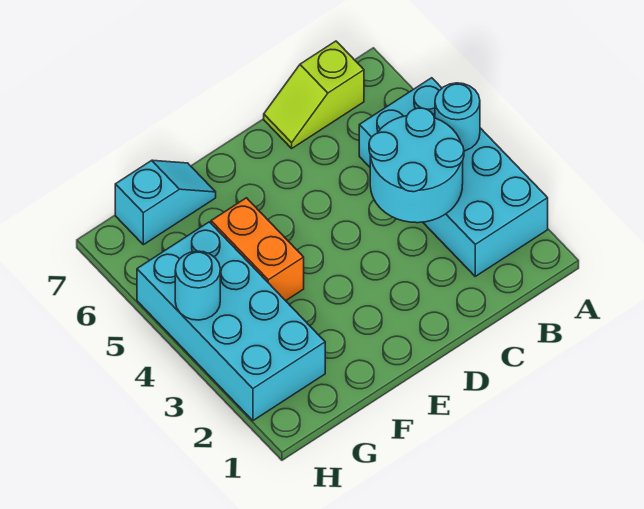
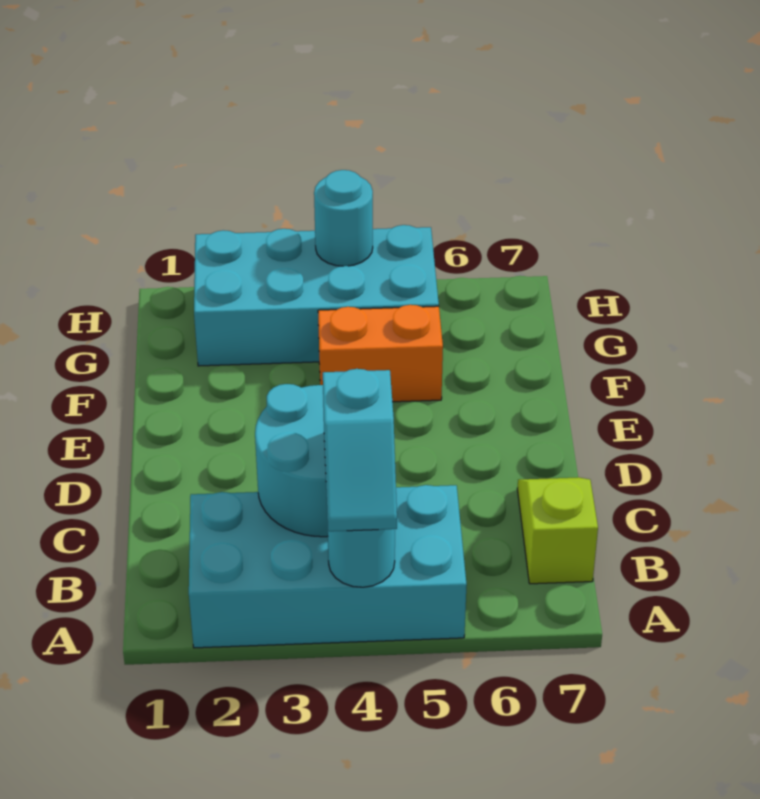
cyan 1x2 slope [115,160,216,245] -> cyan 1x2 slope moved to [323,369,397,531]

